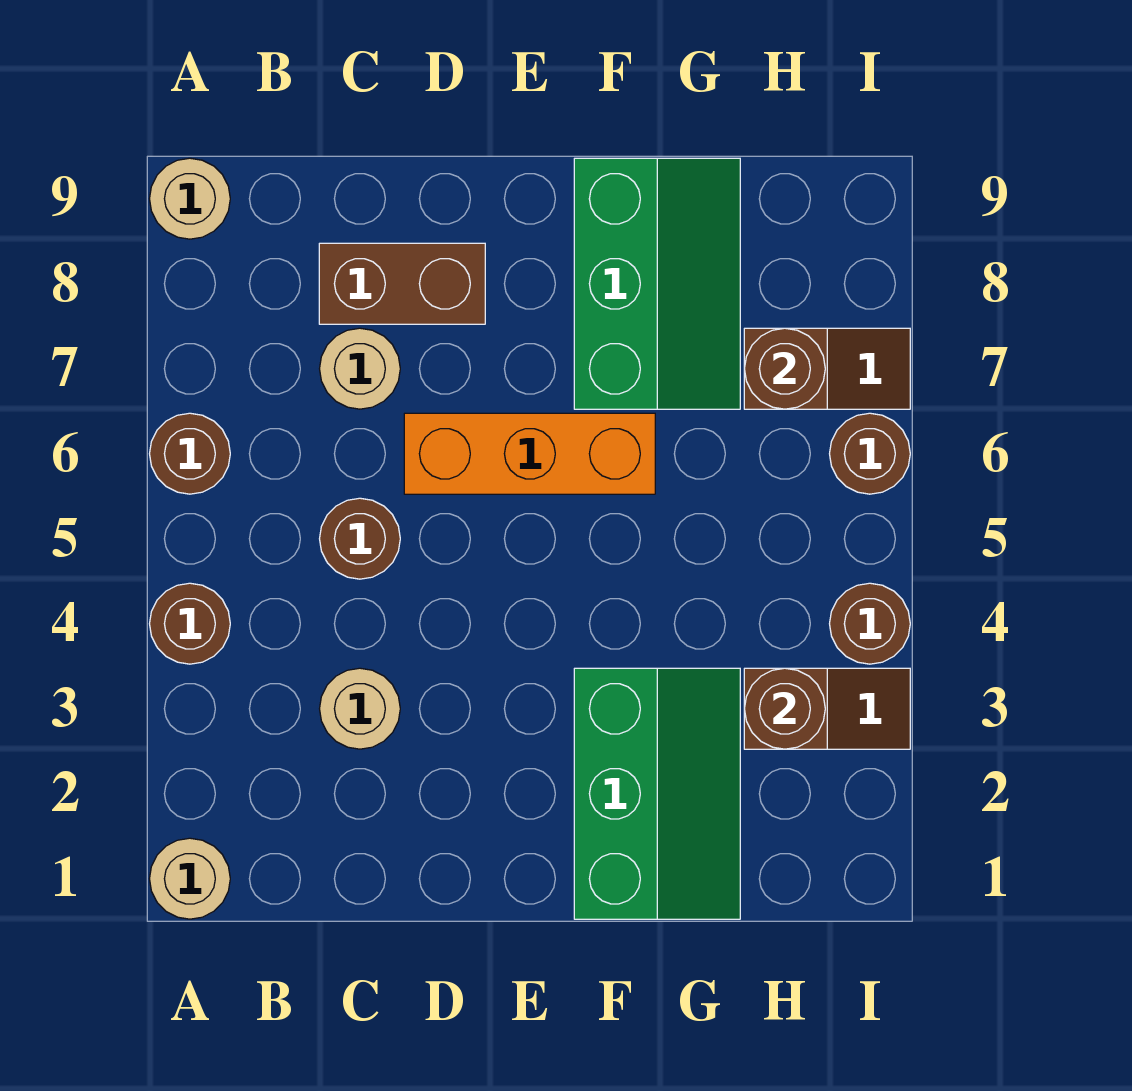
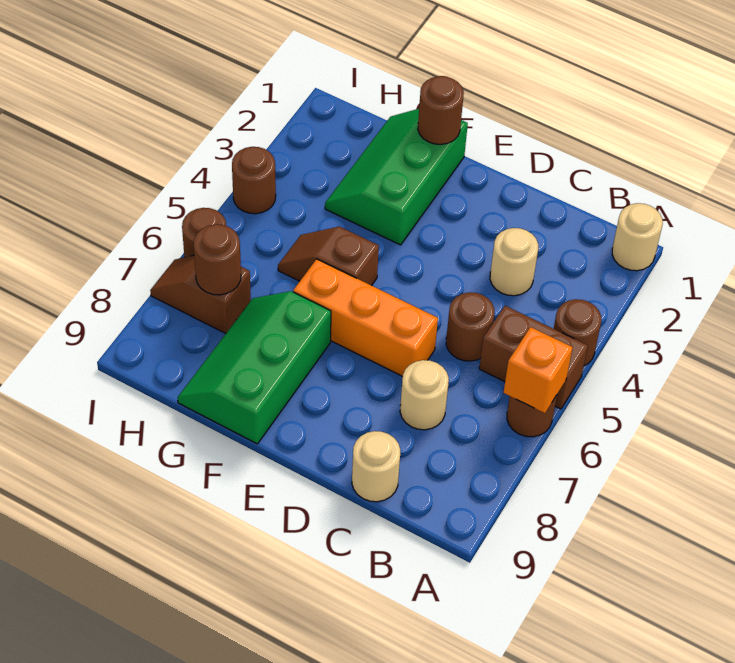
none -> orange 1x1 brick [504,327,573,413]
tan 1x1 round brick [150,158,230,239] -> tan 1x1 round brick moved to [352,431,400,502]
brown 1x2 brick [319,243,485,324] -> brown 1x2 brick moved to [479,306,588,409]
brown 1x2 slope [744,668,910,749] -> brown 1x2 slope moved to [278,227,379,286]
brown 1x1 round brick [744,668,825,749] -> brown 1x1 round brick moved to [418,76,464,144]

